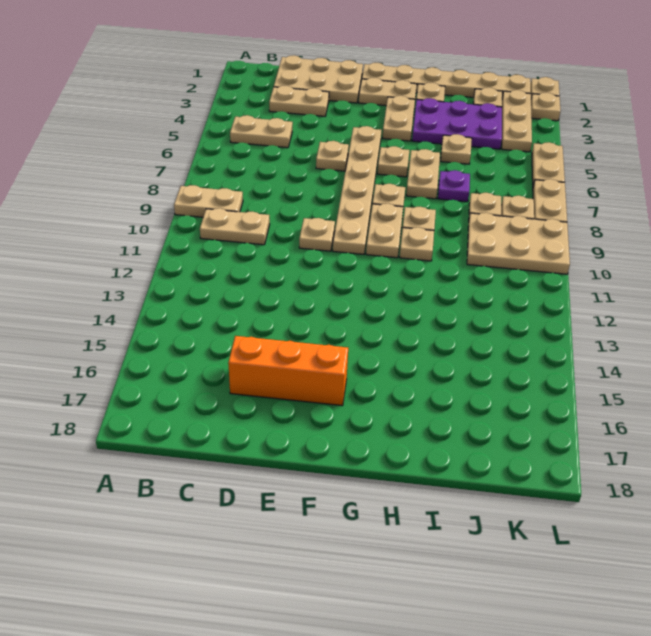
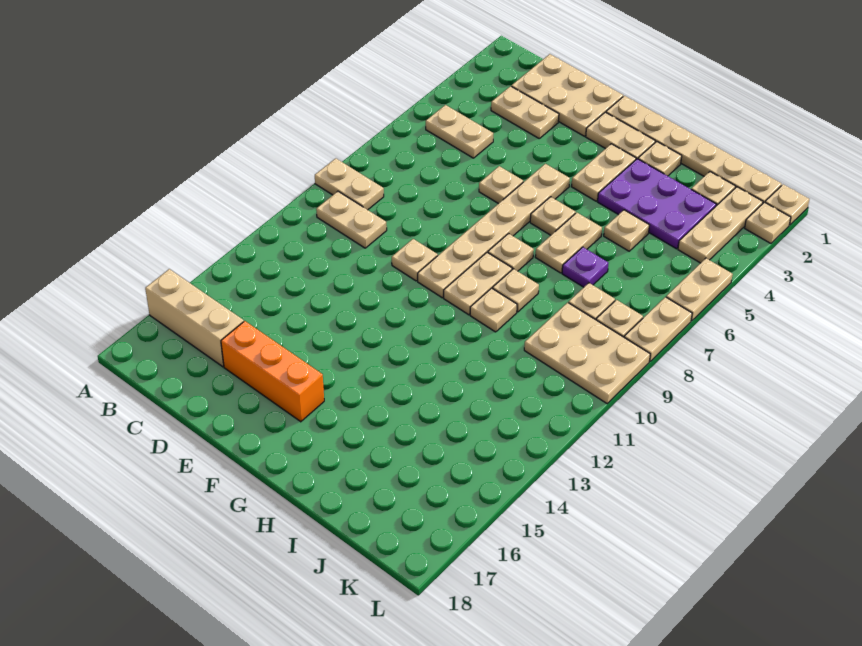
none -> tan 1x3 brick [145,269,244,367]

